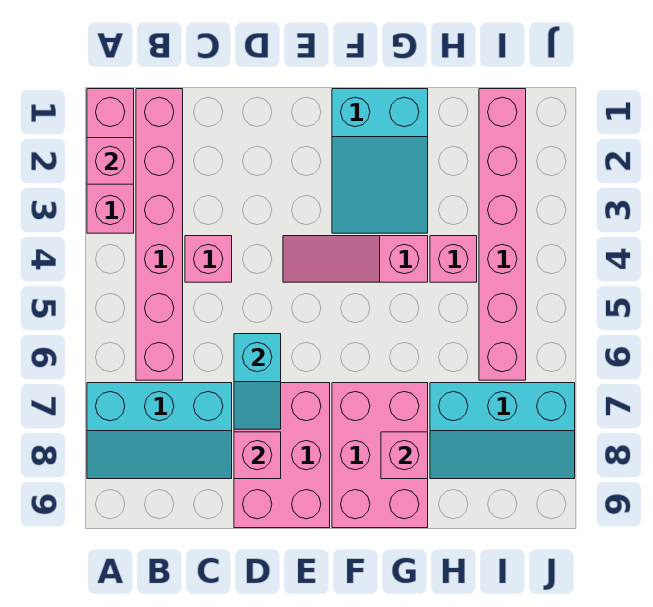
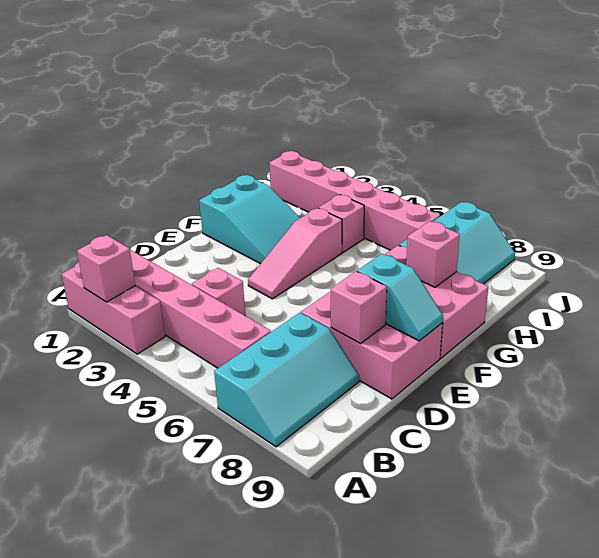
cyan 1x2 slope [234,334,281,429] -> cyan 1x2 slope moved to [357,254,443,341]

